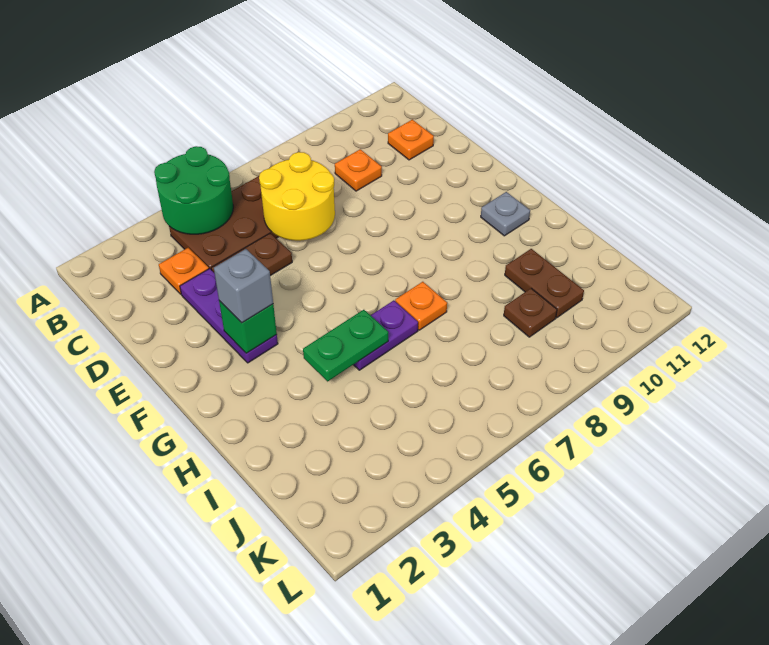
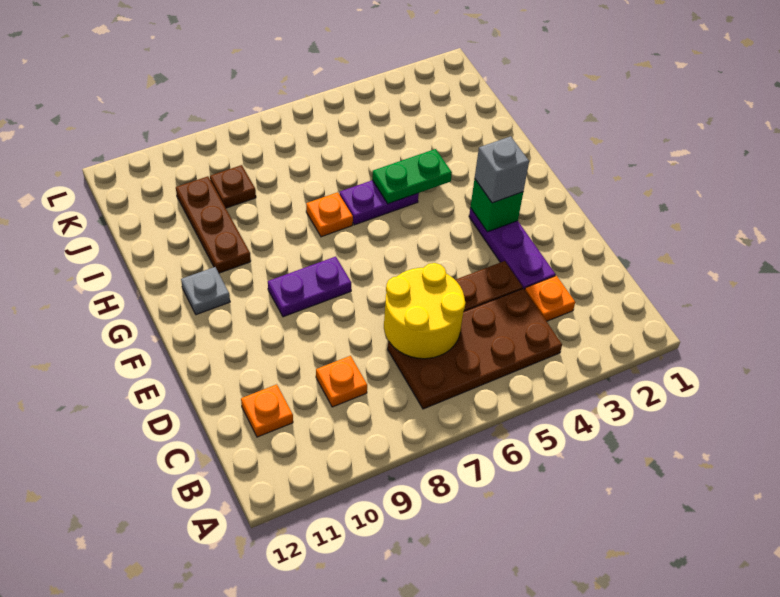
green 2x2 round brick [154,146,233,234] -> none
none -> purple 1x2 plate [268,257,351,317]
brown 1x2 plate [505,249,584,318] -> brown 1x3 plate [176,176,251,273]

